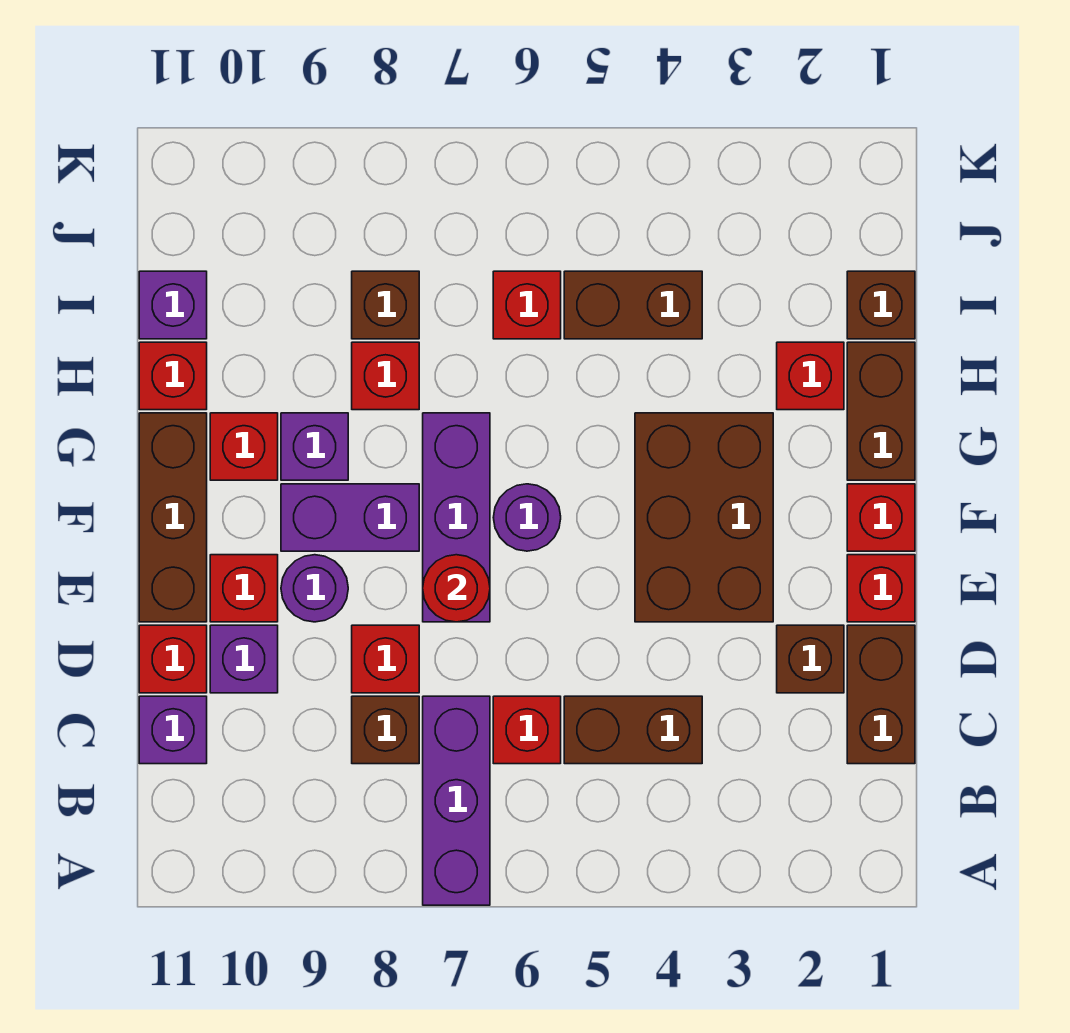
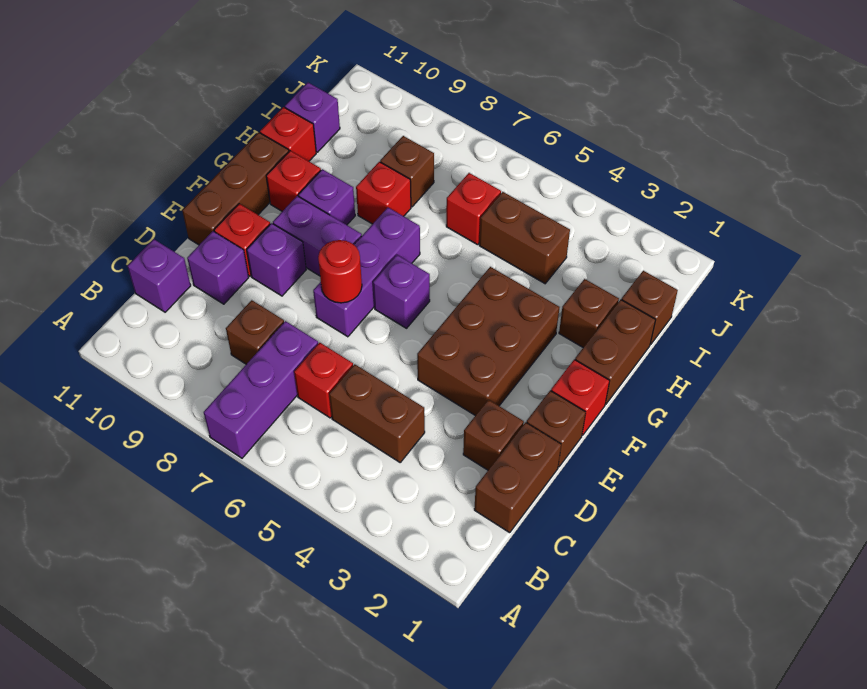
red 1x1 brick [352,625,419,693] -> none
red 1x1 brick [139,625,207,693] -> none
red 1x1 brick [847,555,915,622] -> brown 1x1 brick [527,391,586,467]
purple 1x1 round brick [281,555,348,622] -> purple 1x1 brick [247,223,306,296]
purple 1x1 round brick [493,484,561,551] -> purple 1x1 brick [373,255,430,328]
red 1x1 brick [777,342,844,410] -> brown 1x1 brick [559,279,619,347]

